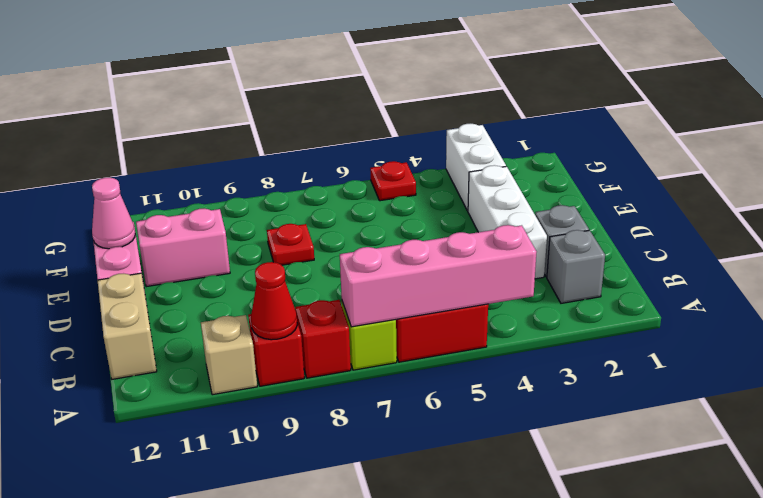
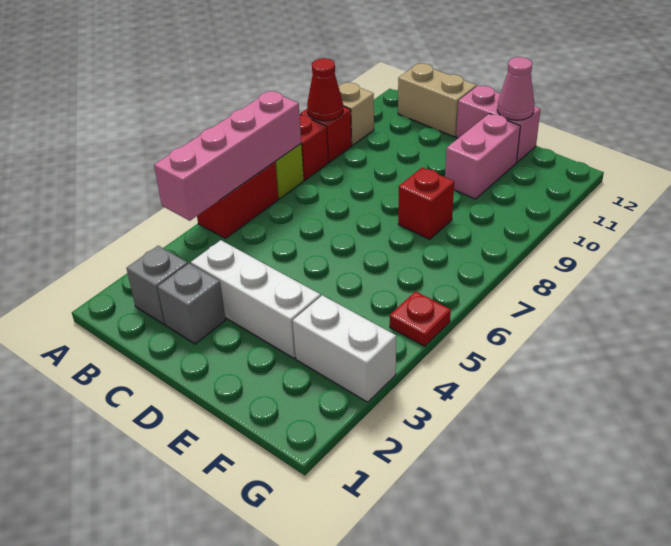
red 1x1 plate [267,224,314,265] -> red 1x1 brick [398,168,454,239]

